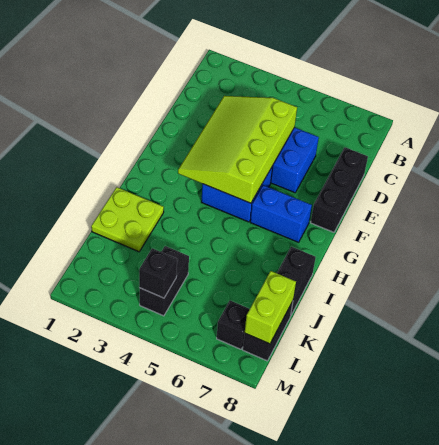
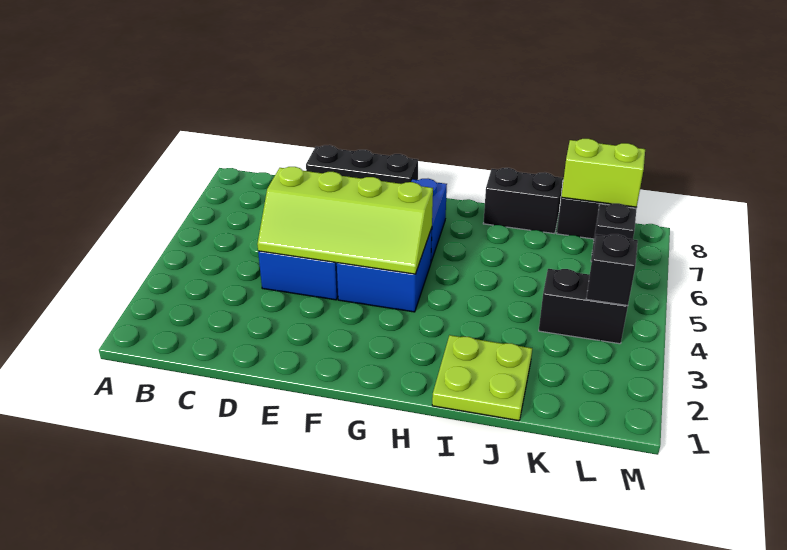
lime 3x4 slope [178,96,297,203] -> lime 2x4 slope [257,167,433,274]

